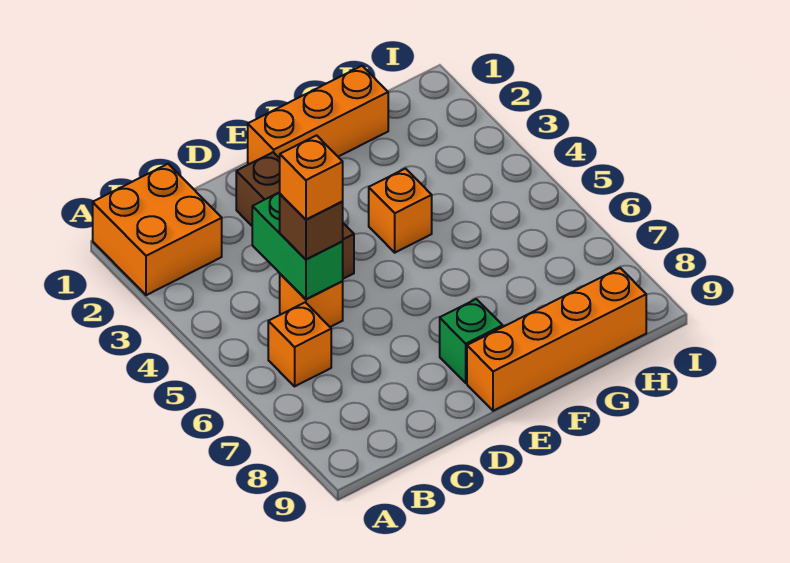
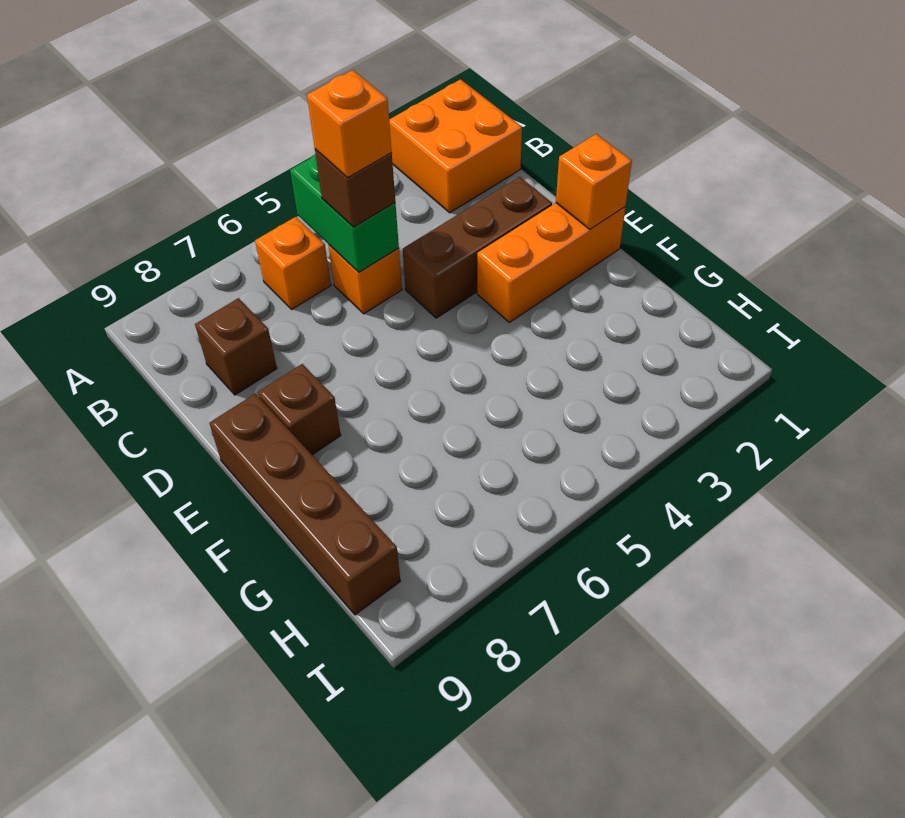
green 1x2 brick [252,192,343,299] -> green 1x2 brick turned to [290,154,399,272]
none -> brown 1x1 brick [195,298,277,395]
orange 1x3 brick [248,66,388,164] -> orange 1x3 brick turned to [477,203,625,322]
green 1x1 brick [440,299,503,383] -> brown 1x1 brick [258,364,341,455]
orange 1x4 brick [467,268,646,411] -> brown 1x4 brick [209,394,400,615]
orange 1x1 brick [369,169,432,253] -> orange 1x1 brick moved to [556,134,632,229]

